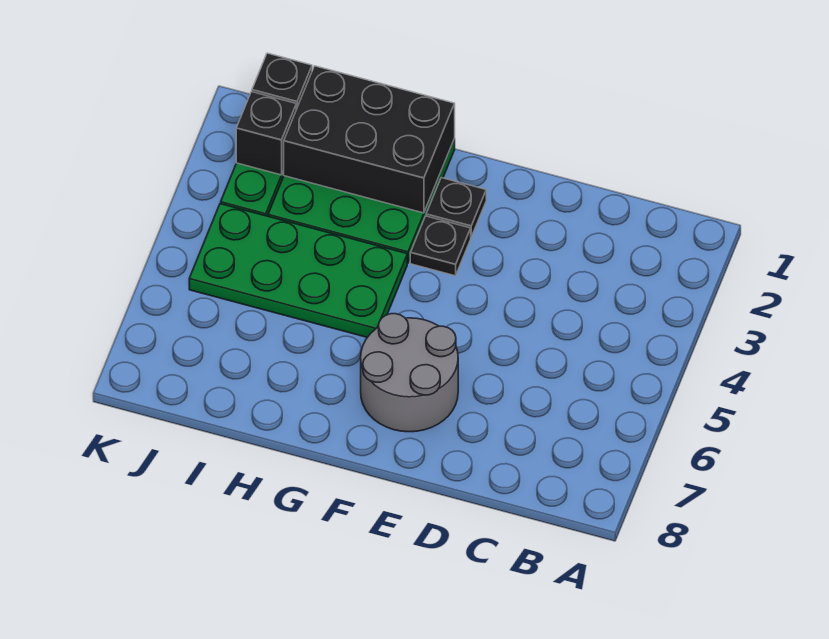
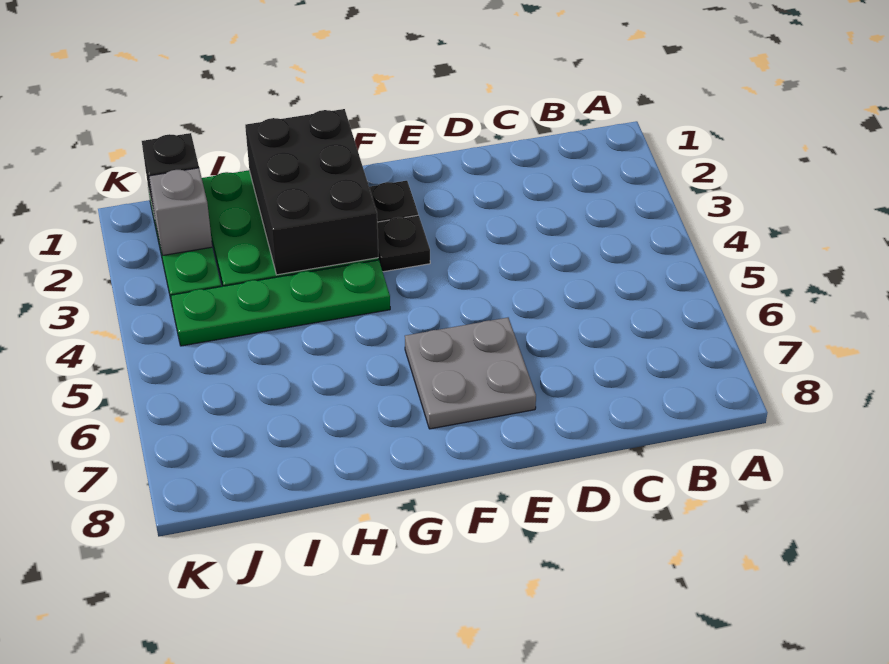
grey 2x2 round brick [361,314,458,432] -> grey 2x2 plate [405,318,536,429]
black 2x3 brick [284,66,455,213] -> black 2x3 brick turned to [245,109,378,275]
green 2x4 plate [189,204,407,337] -> green 1x4 plate [171,260,390,346]
black 1x1 brick [236,92,296,175] -> grey 1x1 brick [149,168,212,256]

